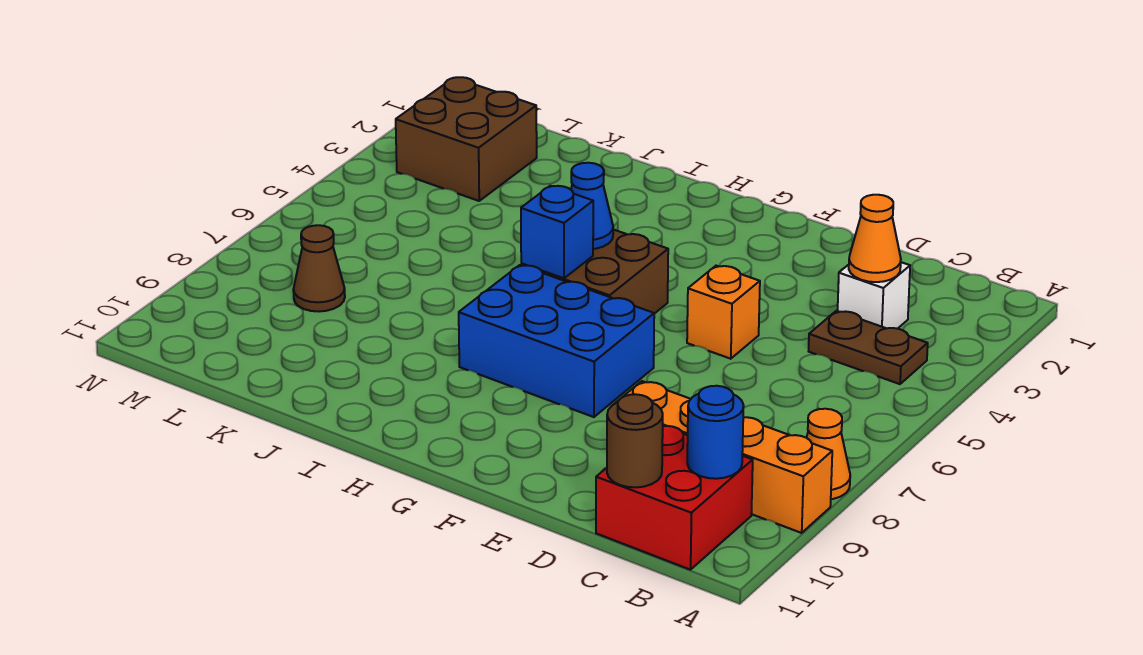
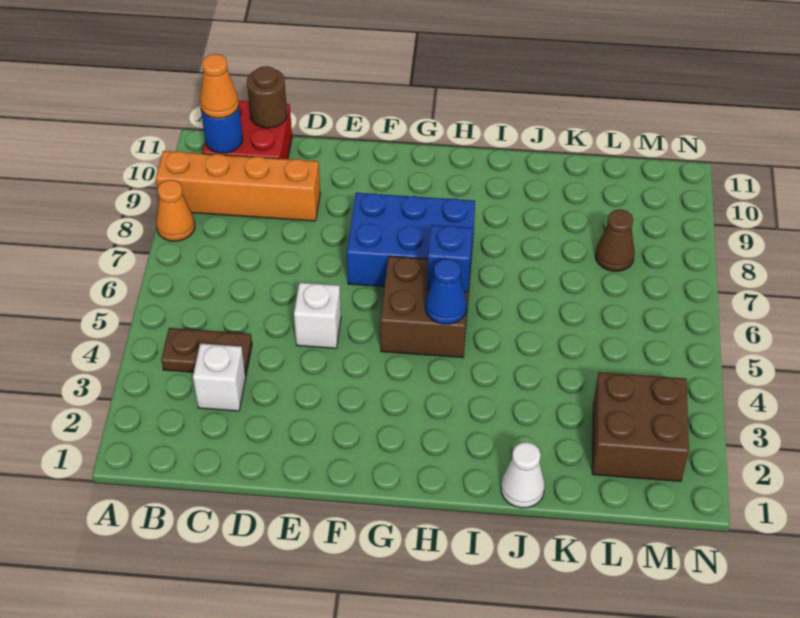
orange 1x1 cone [849,195,901,282] -> orange 1x1 cone moved to [200,54,239,118]
orange 1x1 brick [687,266,760,359] -> white 1x1 brick [294,283,341,348]
none -> white 1x1 cone [501,442,545,508]

